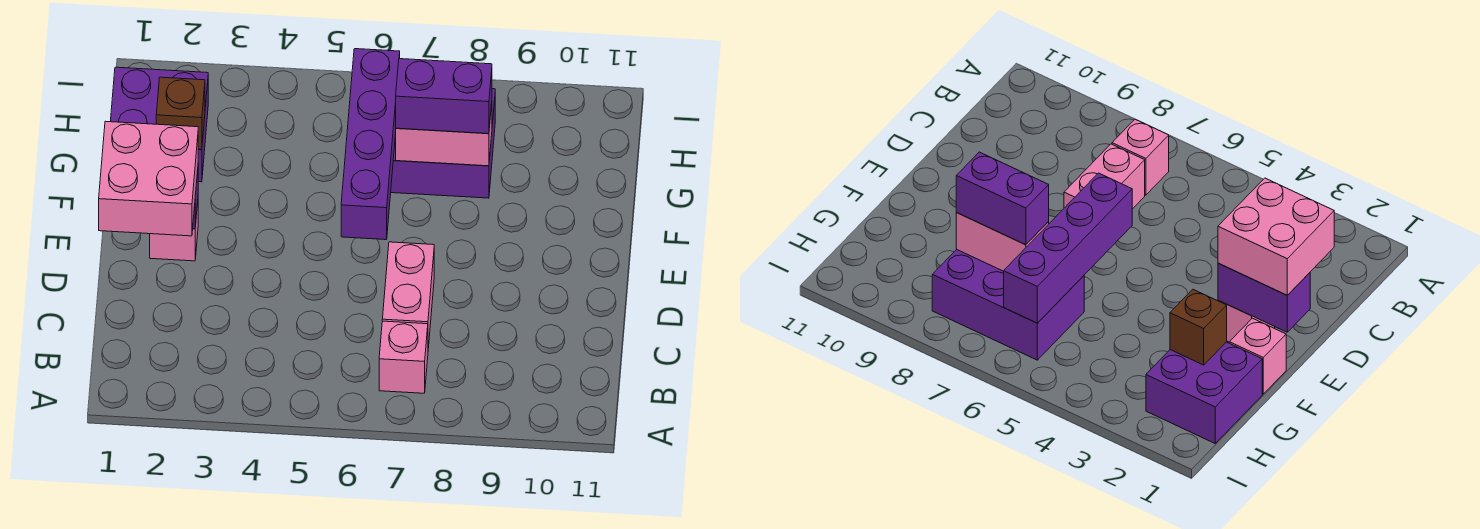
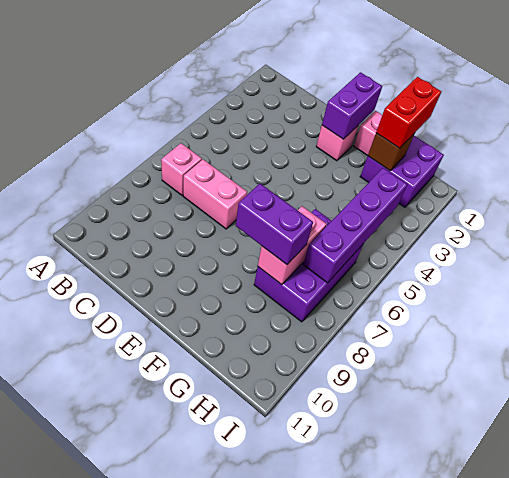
pink 2x2 brick [99,121,199,236] -> none
purple 1x4 brick [341,49,400,240] -> purple 1x4 brick turned to [303,168,407,283]
none -> red 1x2 brick [376,77,441,148]
purple 1x2 brick [396,59,492,134] -> purple 1x2 brick turned to [236,184,313,265]

